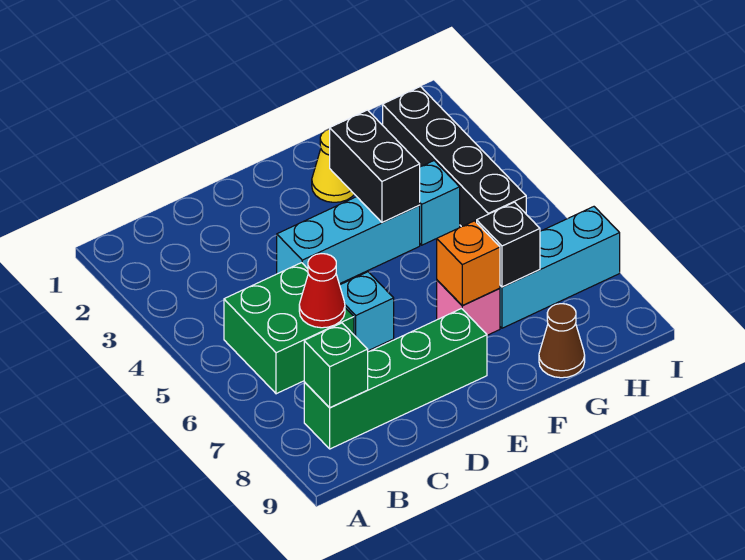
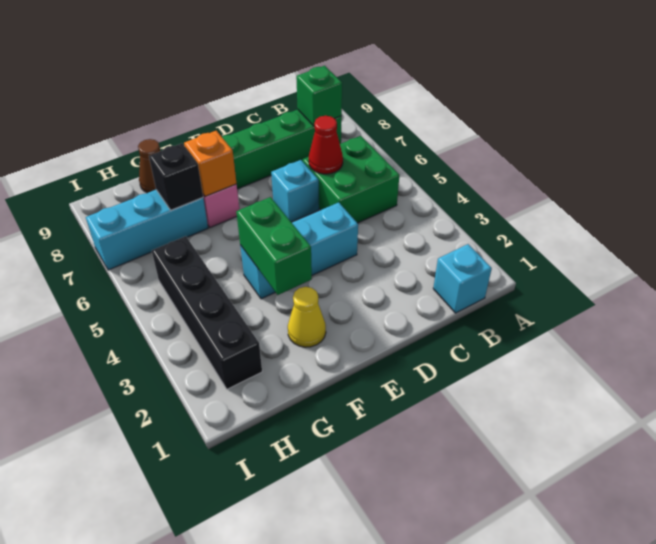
black 1x2 brick [330,110,420,223] -> green 1x2 brick [236,197,312,295]
cyan 1x1 brick [420,161,460,245] -> cyan 1x1 brick moved to [433,244,492,313]

